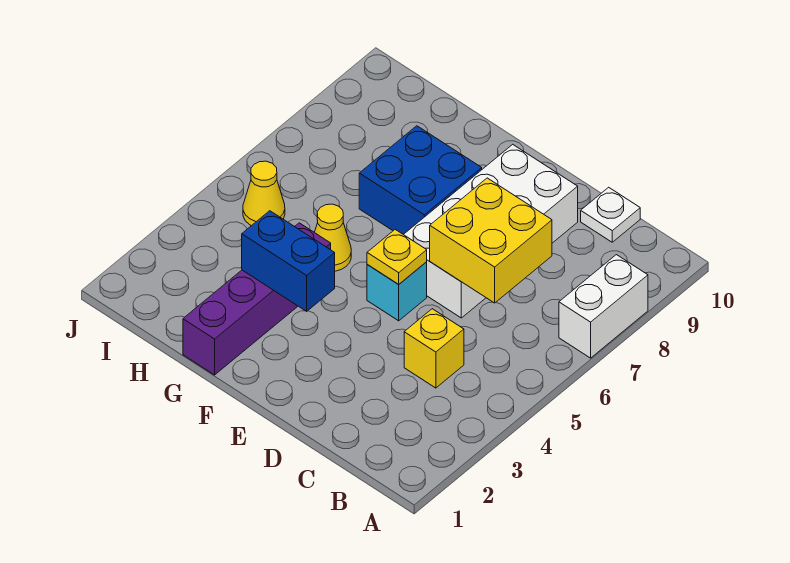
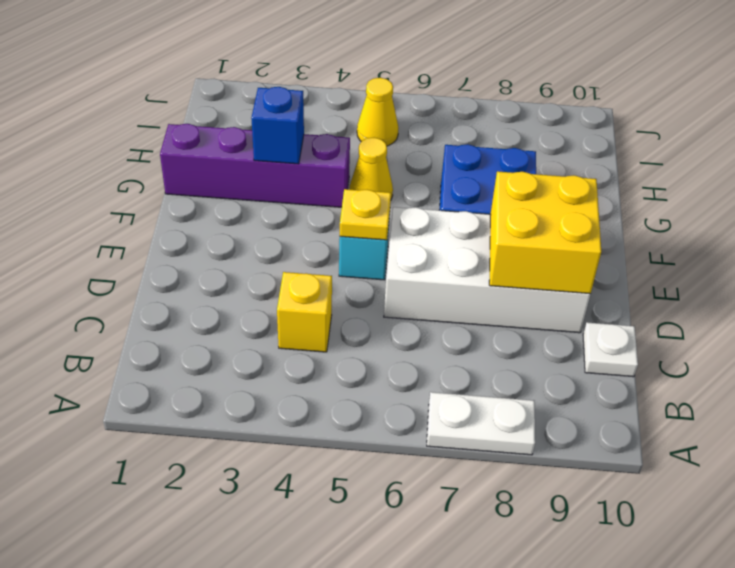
white 1x2 brick [559,255,648,358] -> white 1x2 plate [427,392,535,455]
yellow 2x2 brick [430,178,552,303] -> yellow 2x2 brick moved to [489,171,601,294]
blue 1x2 brick [242,211,335,311] -> blue 1x1 brick [251,87,304,164]

